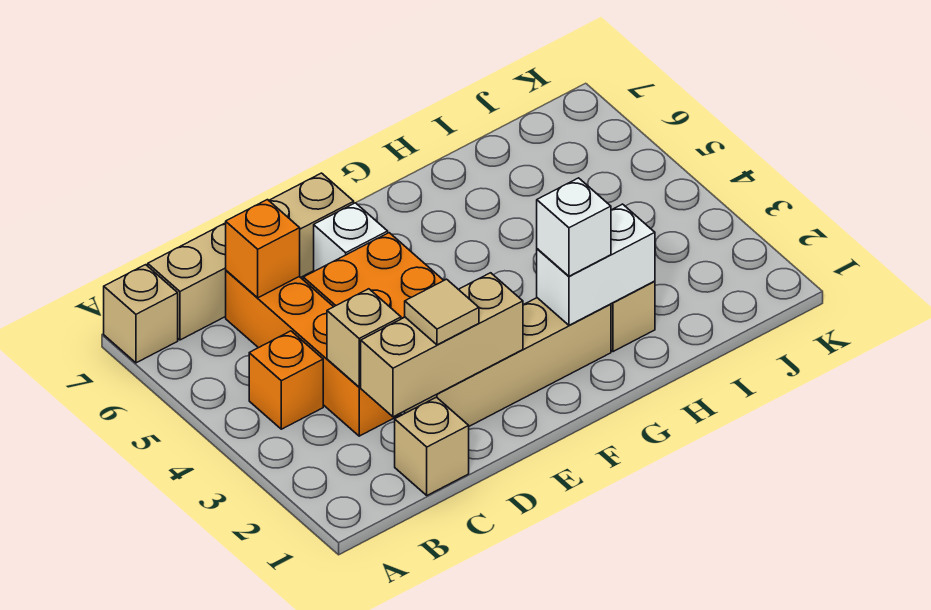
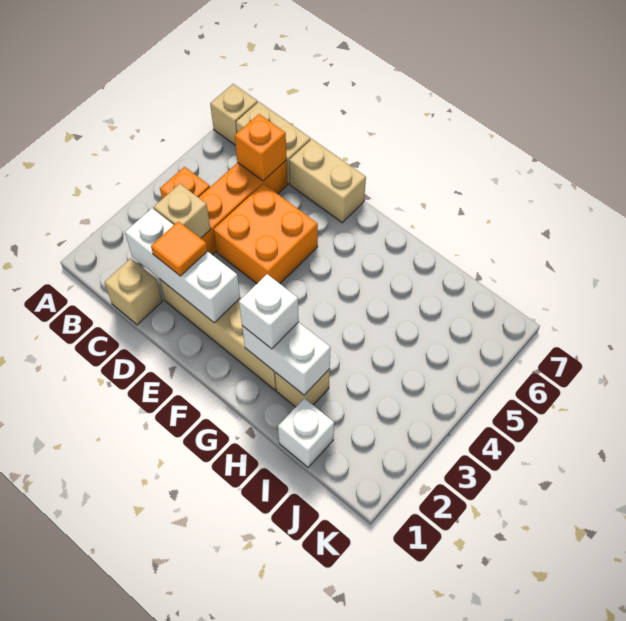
tan 1x3 brick [361,273,523,417] -> white 1x3 brick [125,208,240,322]
tan 1x1 tile [405,279,479,345] -> orange 1x1 tile [151,221,208,276]
white 1x1 brick [314,203,388,271] -> white 1x1 brick moved to [278,398,334,467]

